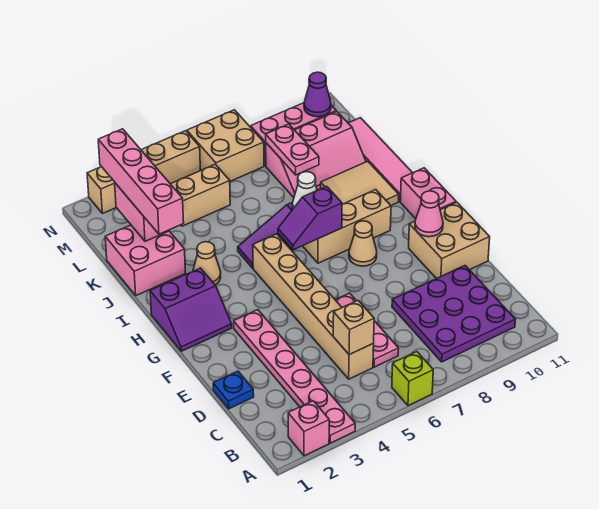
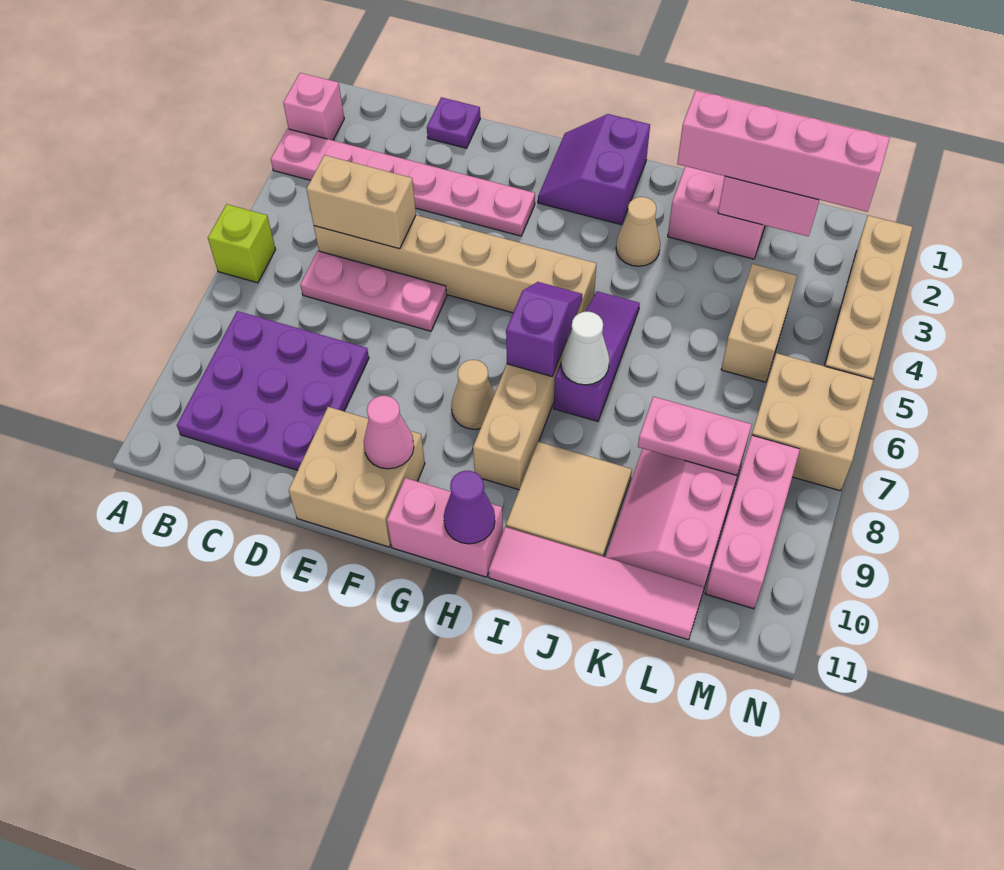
tan 1x1 brick [333,301,374,355] -> tan 1x2 brick [306,155,416,249]
blue 1x1 plate [213,371,254,409] -> purple 1x1 plate [427,97,480,148]
purple 1x1 cone [304,72,331,117] -> purple 1x1 cone moved to [444,471,495,544]

